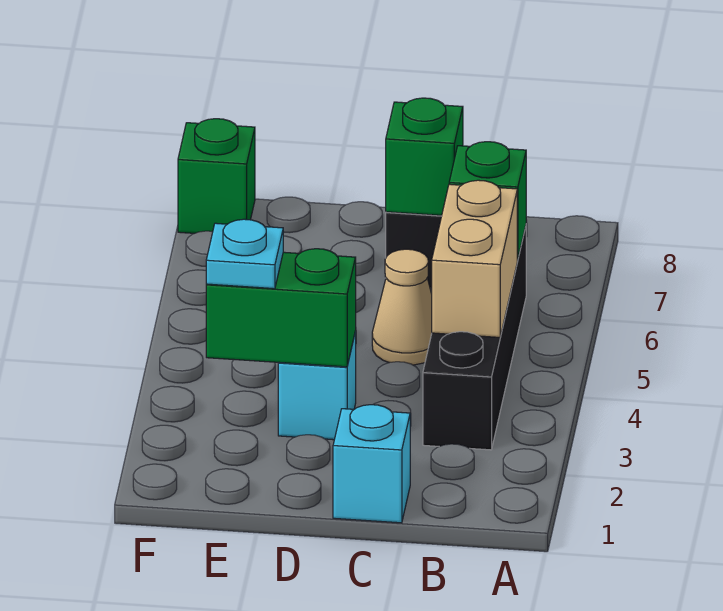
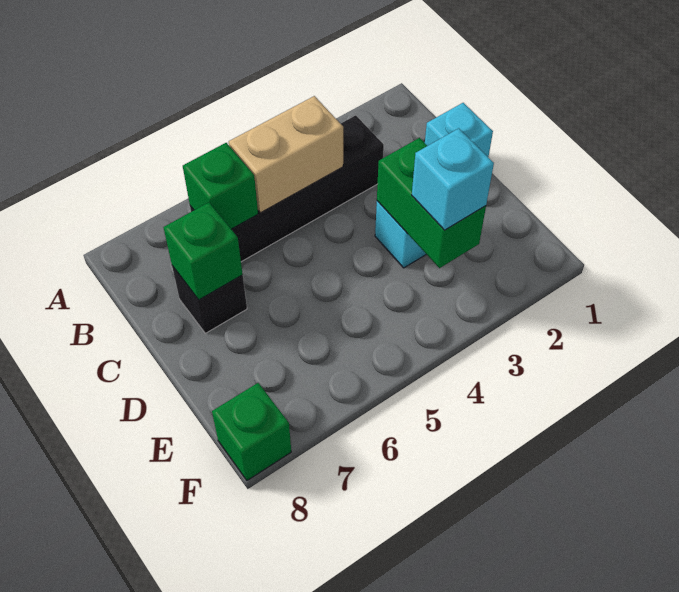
tan 1x1 cone [372,249,432,365] -> none
cyan 1x1 plate [206,219,283,289] -> cyan 1x1 brick [412,128,494,230]

